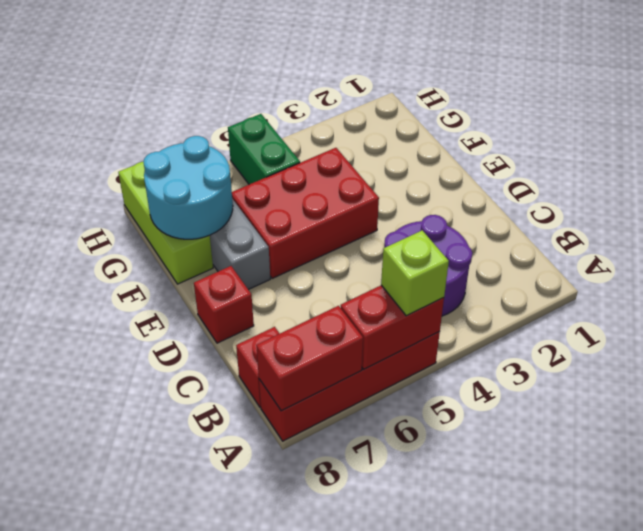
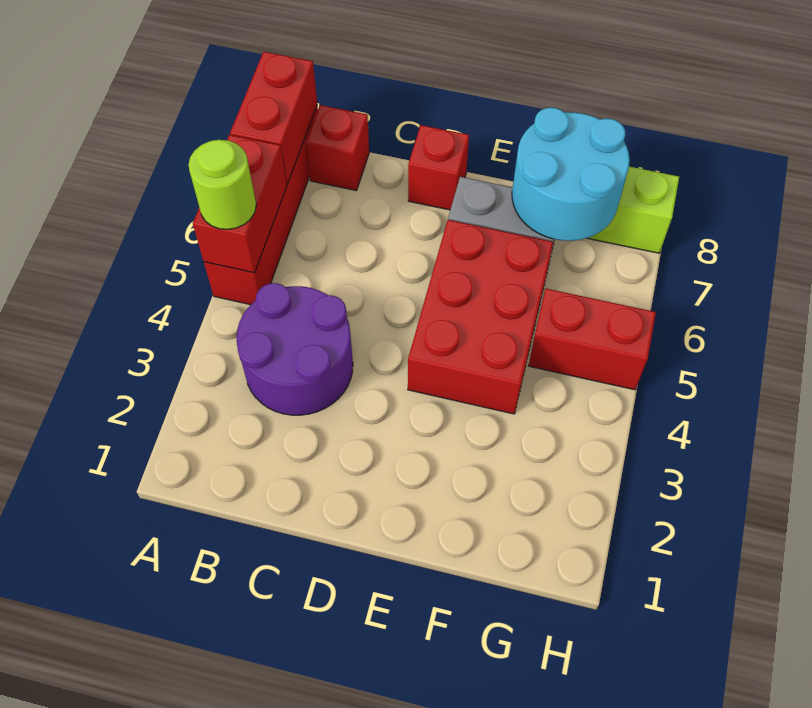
lime 1x1 brick [381,230,449,316] -> lime 1x1 round brick [188,140,256,229]
green 1x2 brick [228,114,300,184] -> red 1x2 brick [529,289,656,390]

